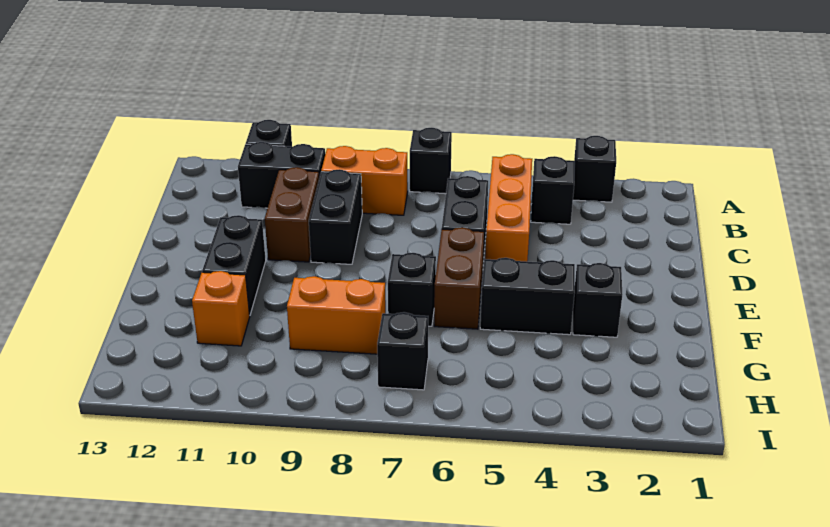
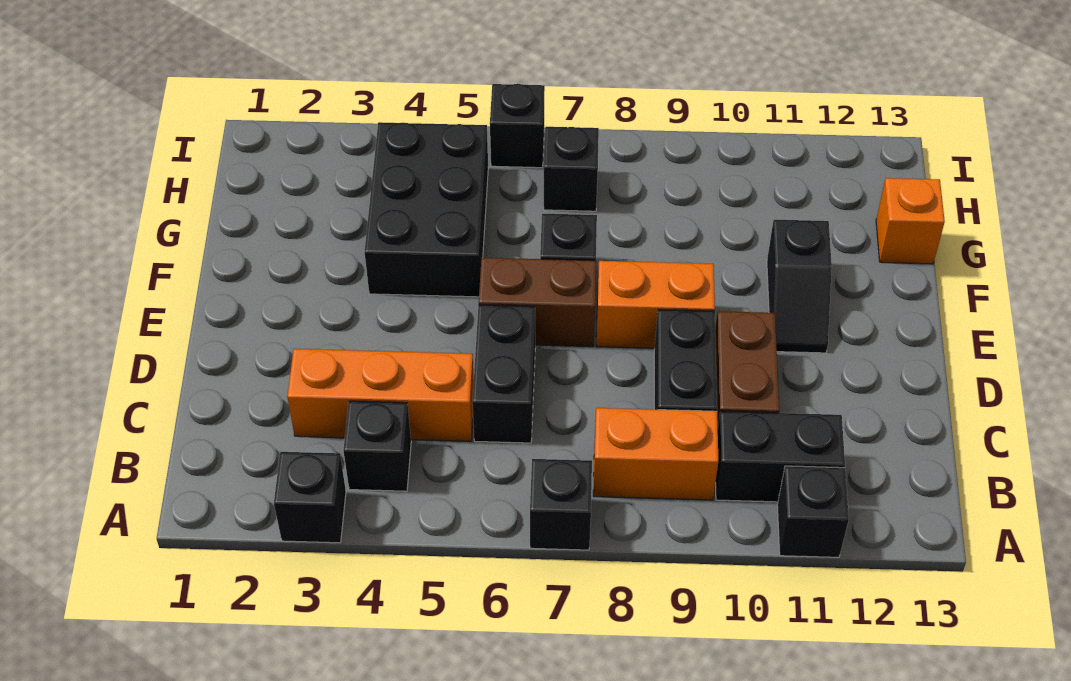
orange 1x3 brick [485,154,532,262] -> orange 1x3 brick turned to [287,349,474,441]
brown 1x2 brick [434,227,484,329] -> brown 1x2 brick turned to [479,258,596,347]
black 1x2 brick [202,215,266,315] -> black 1x2 slope [767,220,832,353]
black 1x1 brick [573,263,622,337] -> black 1x1 brick moved to [490,84,545,168]
black 1x2 brick [480,258,575,335] -> black 2x3 brick [365,122,488,297]
orange 1x2 brick [287,276,386,354] -> orange 1x2 brick moved to [596,261,715,348]
orange 1x1 brick [192,271,250,346] -> orange 1x1 brick moved to [876,178,945,264]

